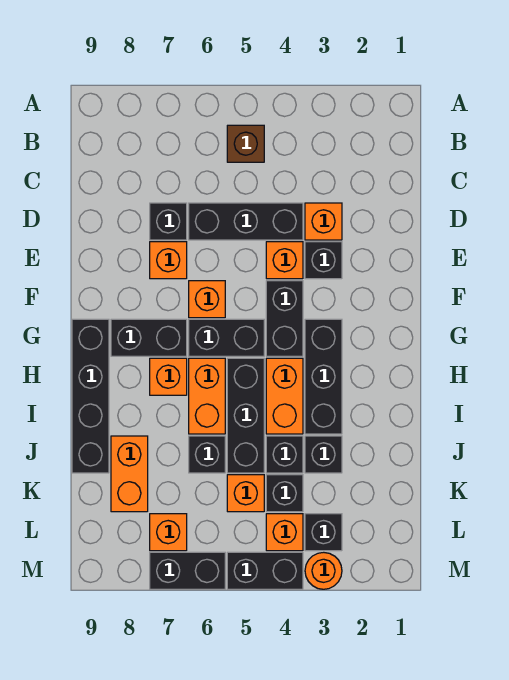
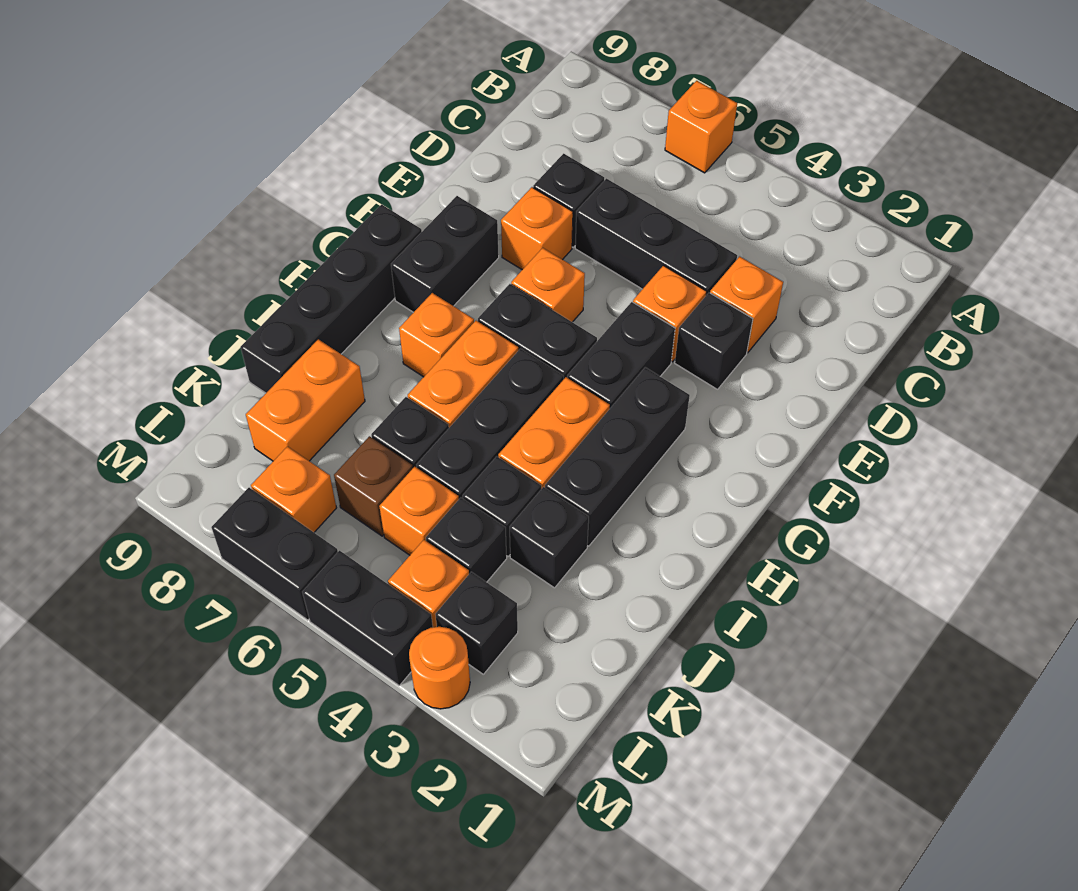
none -> orange 1x1 brick [665,81,737,173]
brown 1x1 brick [227,125,264,162] -> brown 1x1 brick moved to [334,436,413,536]
black 1x2 brick [111,319,187,356] -> black 1x2 brick turned to [391,196,499,313]

